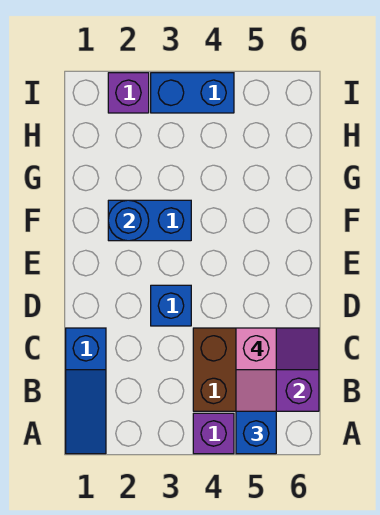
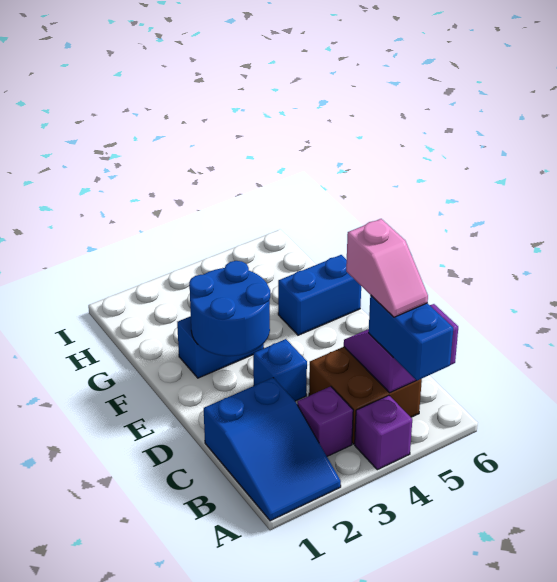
blue 1x3 slope [66,328,106,454] -> blue 2x3 slope [204,378,341,521]
blue 1x1 round brick [108,200,149,241] -> blue 2x2 round brick [189,261,270,356]
purple 1x1 brick [108,73,149,113] -> purple 1x1 brick moved to [297,386,353,456]
blue 1x2 brick [151,73,234,113] -> blue 1x2 brick moved to [278,255,361,335]

